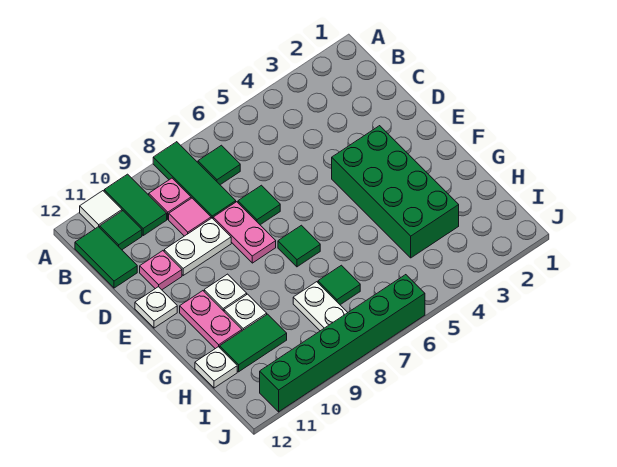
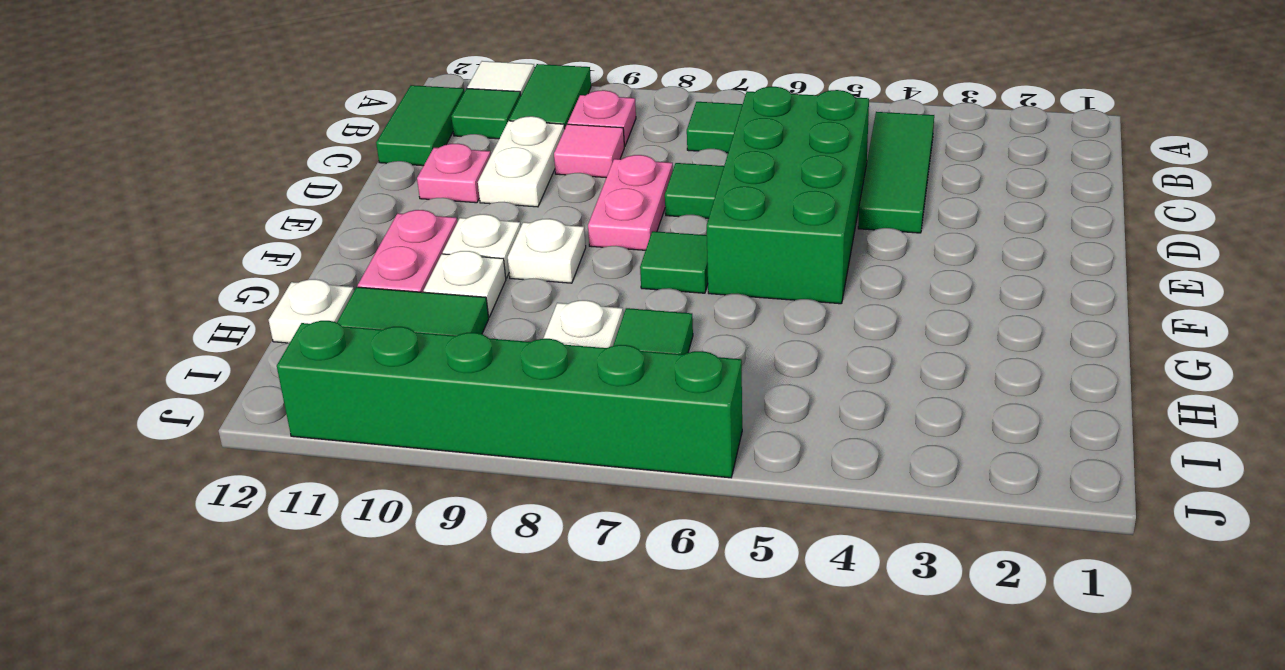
green 1x3 tile [153,142,236,218] -> green 1x3 tile moved to [858,112,934,233]
white 1x2 plate [164,218,231,275] -> white 1x2 plate turned to [478,116,565,207]
green 2x4 brick [332,126,459,258] -> green 2x4 brick moved to [707,87,869,304]
white 1x1 plate [135,287,177,328] -> white 1x1 plate moved to [508,219,586,283]

